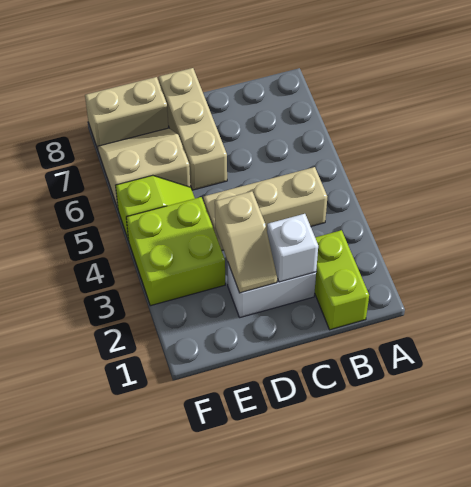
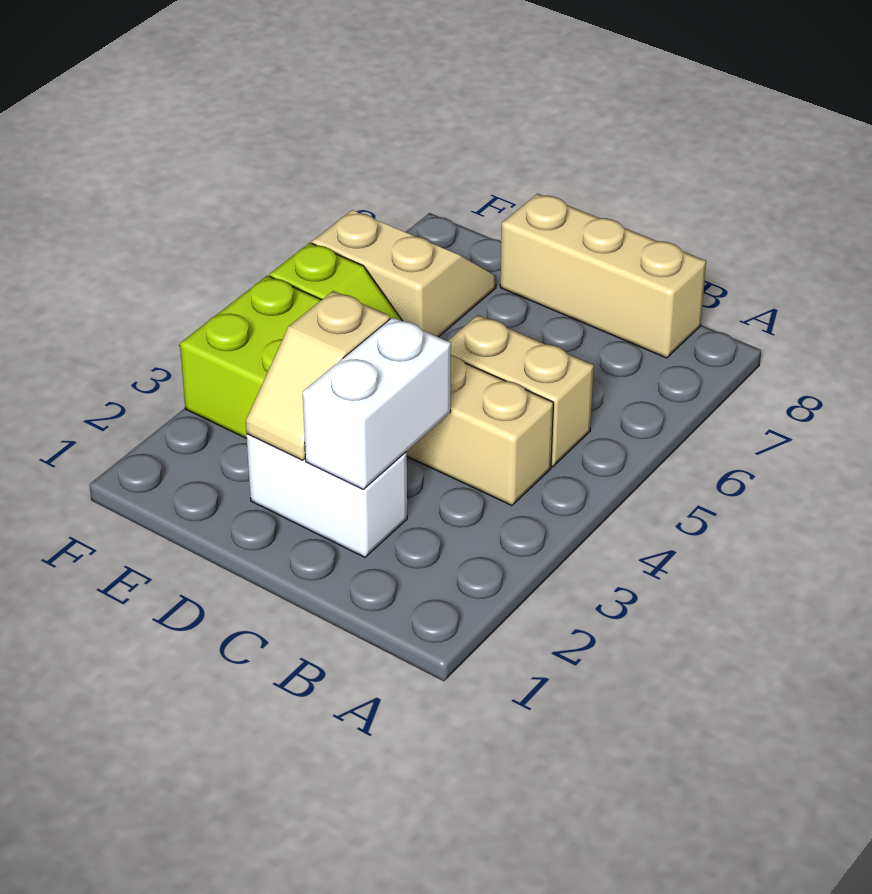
lime 1x2 brick [315,230,369,330] -> none
white 1x1 brick [267,214,318,282] -> white 1x2 brick [303,317,451,489]
tan 1x3 brick [159,68,227,190] -> tan 1x3 brick turned to [500,194,706,358]
tan 1x2 brick [85,77,168,149] -> tan 1x2 brick moved to [448,315,594,467]

